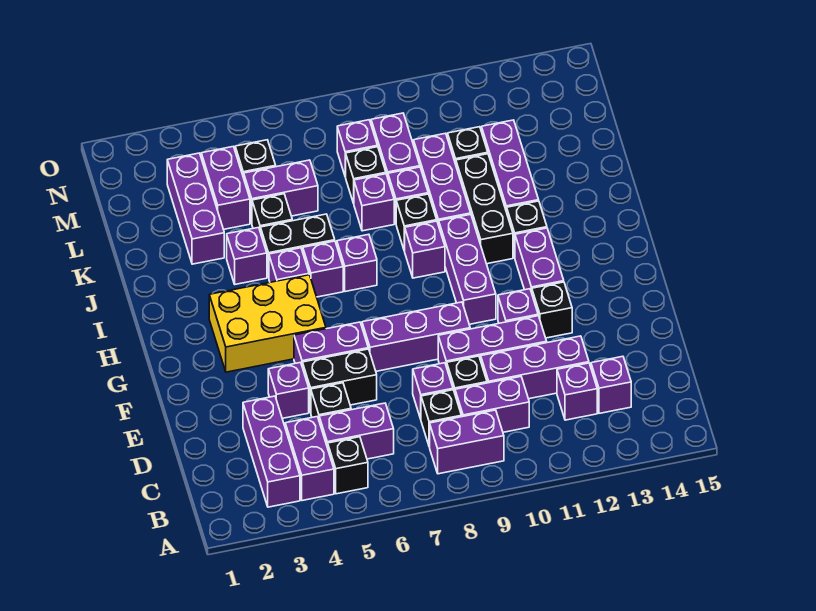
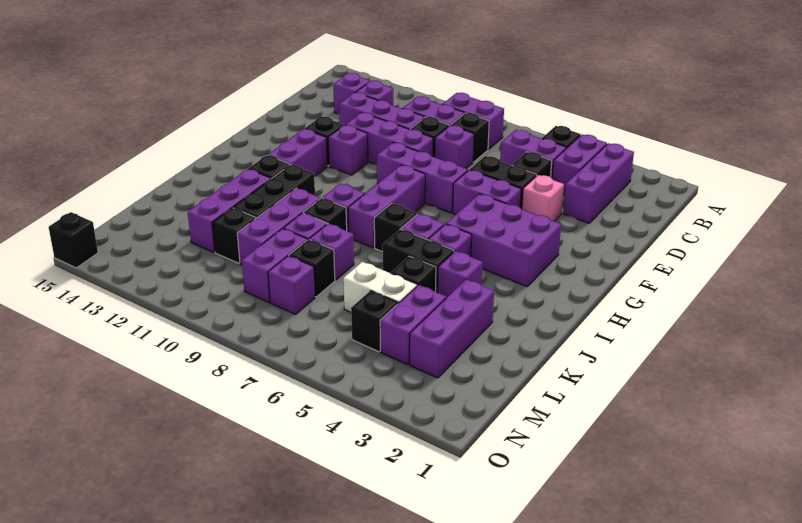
purple 1x1 brick [268,362,309,418] -> pink 1x1 brick [522,175,564,221]
yellow 2x3 brick [209,275,326,372] -> purple 2x3 brick [446,194,561,286]
purple 1x3 brick [439,214,496,324] -> purple 1x3 brick moved to [348,165,425,248]
purple 1x1 brick [337,234,377,292] -> black 1x1 brick [374,203,417,252]
purple 1x2 brick [244,160,318,223] -> white 1x2 brick [343,262,417,312]
none -> black 1x1 brick [49,212,98,268]

